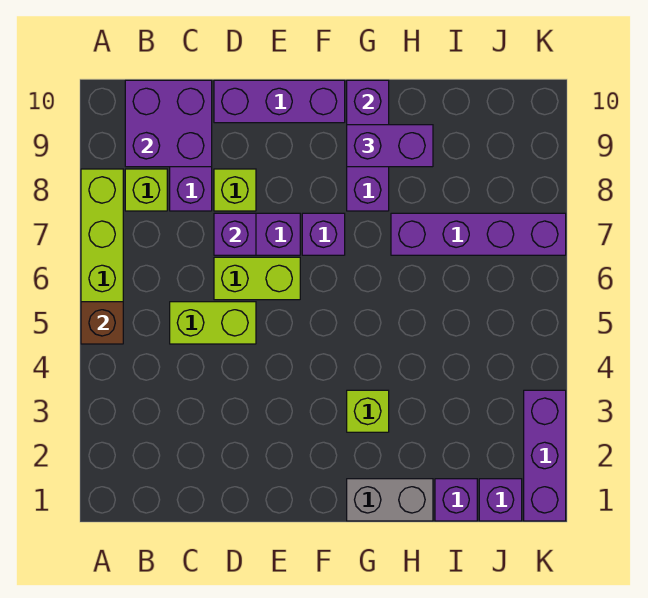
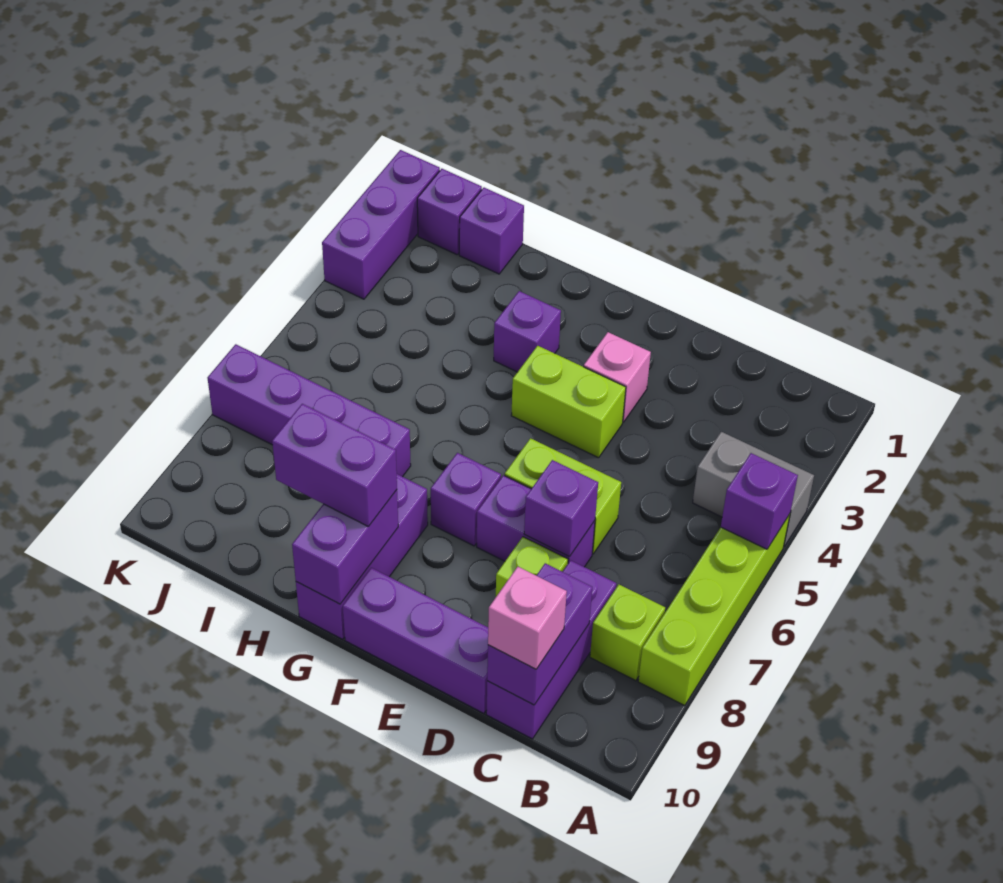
brown 1x1 brick [81,302,123,344] -> purple 1x1 brick [721,453,798,549]
purple 2x2 brick [125,80,212,167] -> purple 1x2 brick [487,563,592,705]
lime 1x2 brick [170,302,256,344] -> lime 1x2 brick moved to [511,346,626,458]
none -> pink 1x1 brick [488,567,567,669]
none -> pink 1x1 brick [584,332,651,422]
grey 1x2 brick [347,479,433,521] -> grey 1x2 brick moved to [693,432,814,547]
lime 1x1 brick [347,390,389,432] -> purple 1x1 brick [494,291,561,372]

